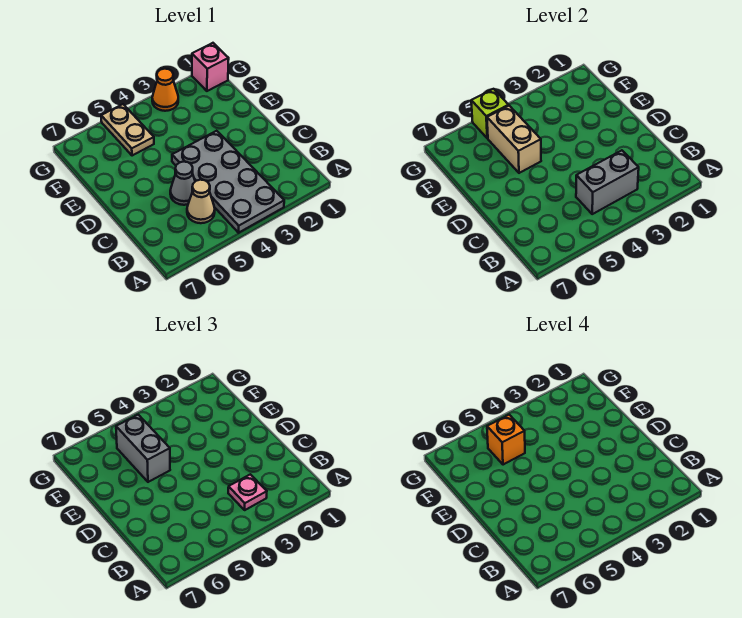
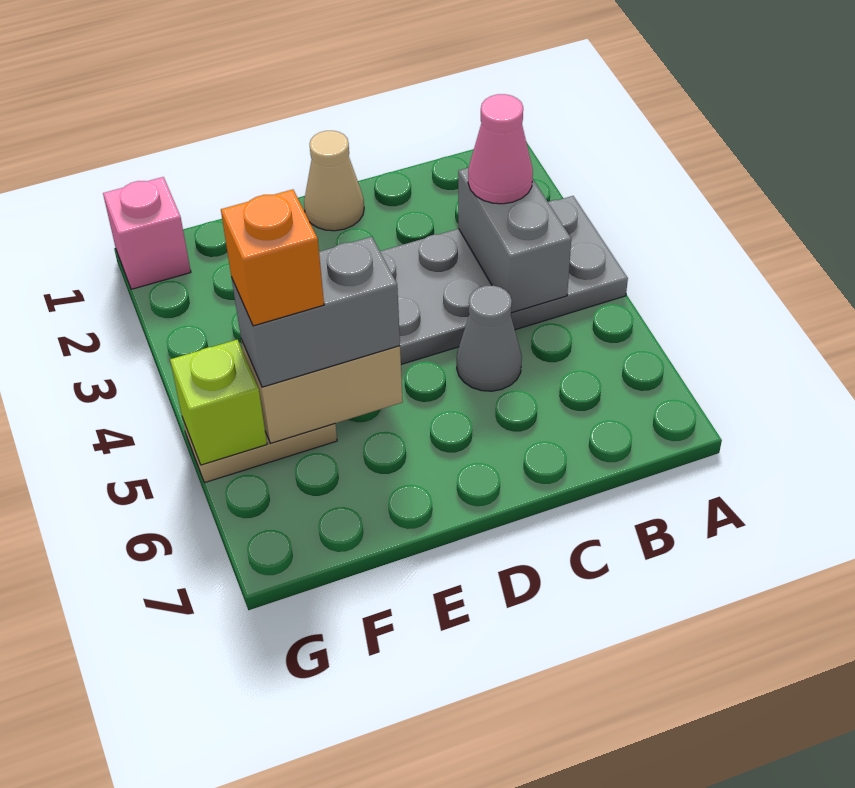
pink 1x1 plate [228,474,267,510] -> pink 1x1 cone [468,94,533,204]
tan 1x1 cone [187,180,215,223] -> tan 1x1 cone moved to [304,131,364,231]
orange 1x1 cone [152,69,178,111] -> none

